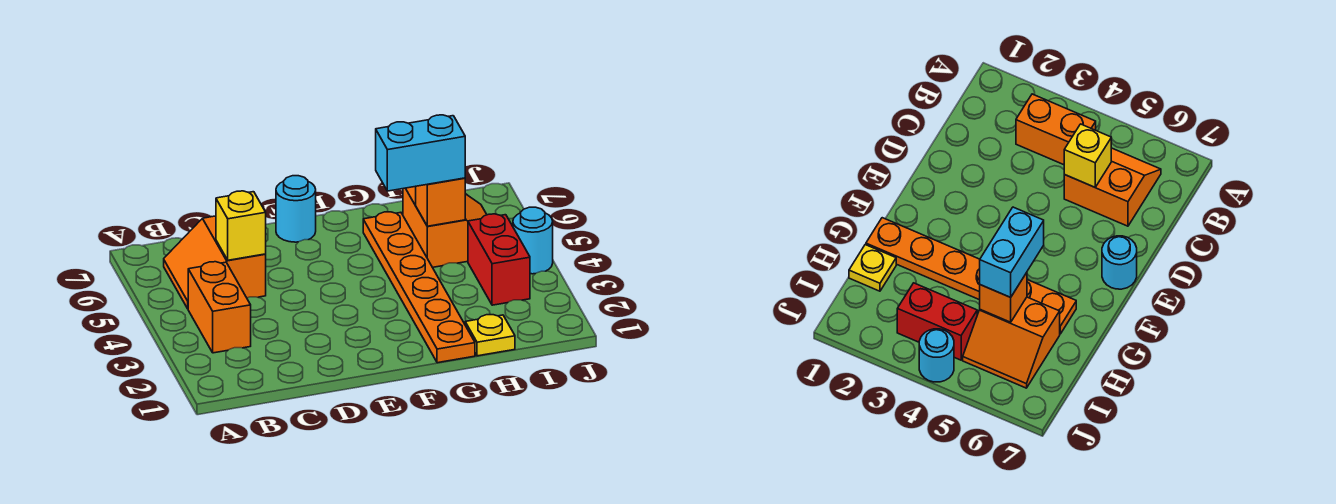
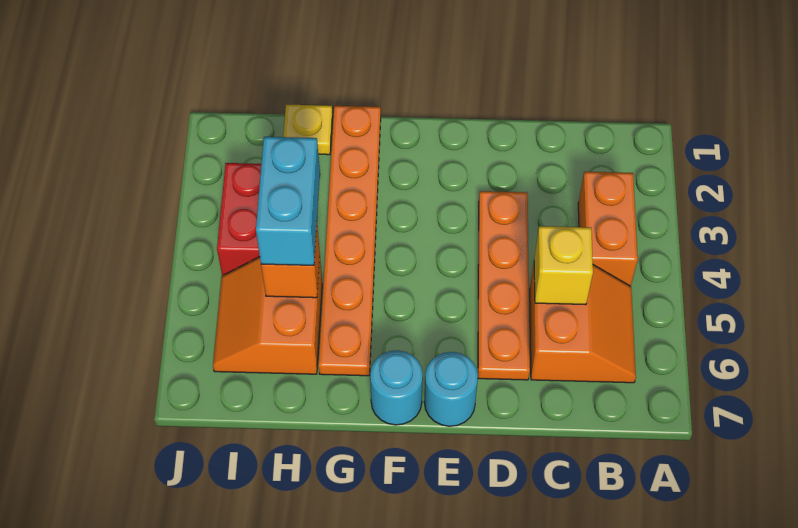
none -> orange 1x4 plate [478,191,530,380]
cyan 1x2 brick [376,115,465,191] -> cyan 1x2 brick turned to [256,137,320,265]
cyan 1x1 round brick [513,207,553,274] -> cyan 1x1 round brick moved to [370,350,423,425]

